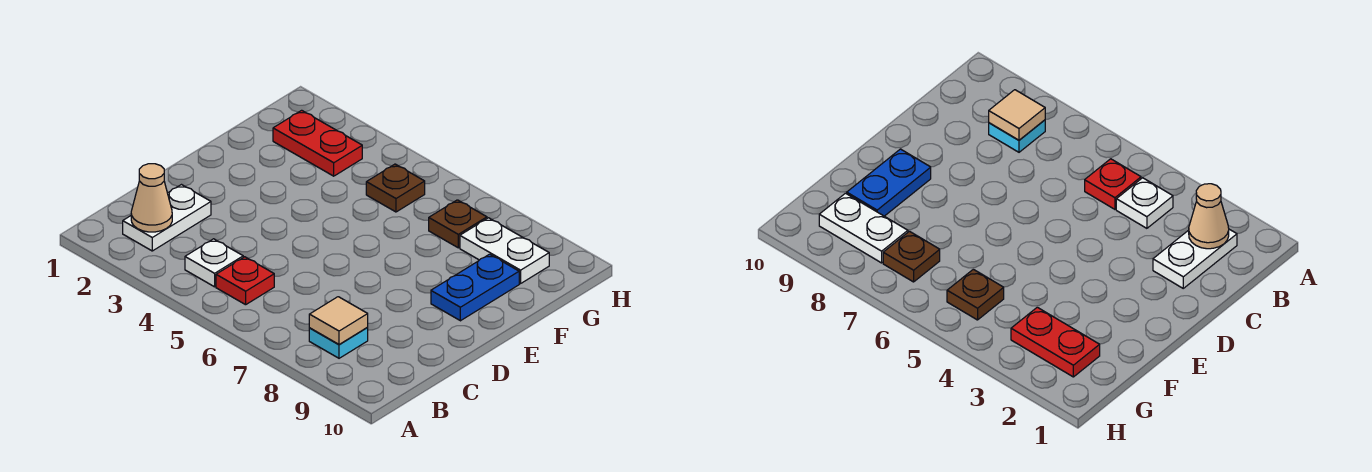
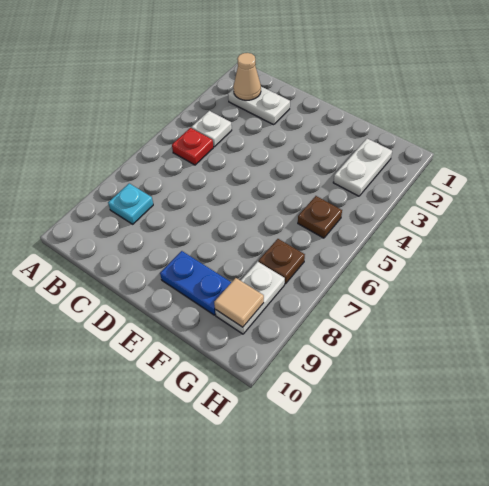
tan 1x1 tile [309,297,368,344] -> tan 1x1 tile moved to [214,278,264,327]
red 1x2 plate [273,110,362,176] -> white 1x2 plate [333,139,392,196]

